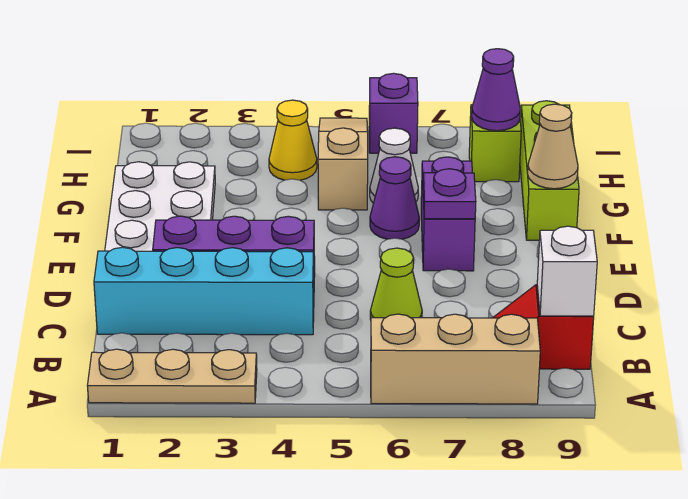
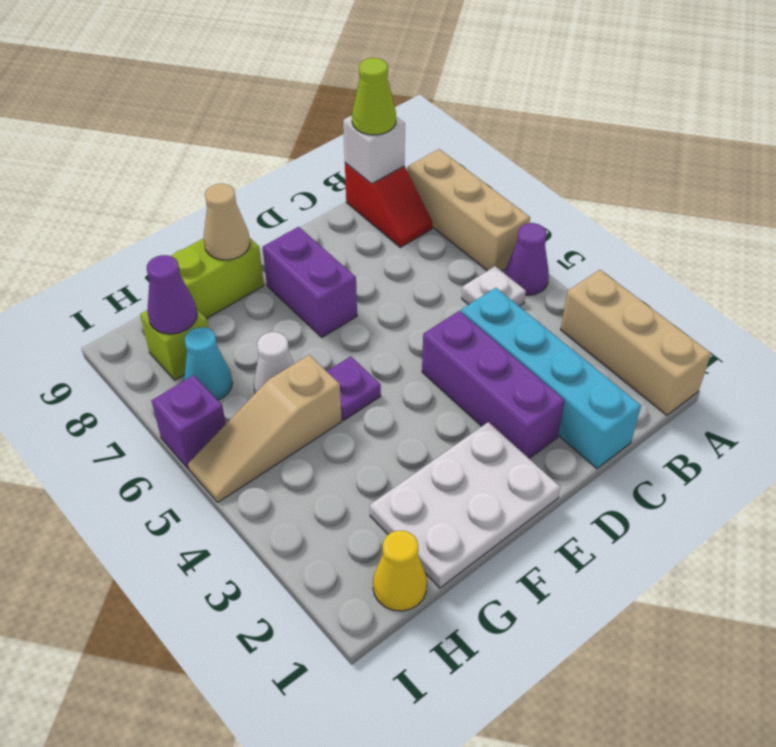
tan 1x3 plate [87,349,257,403] -> tan 1x3 brick [561,270,711,415]
none -> white 1x1 plate [462,266,526,306]
lime 1x1 cone [370,248,422,320] -> lime 1x1 cone moved to [352,58,396,135]
purple 1x2 brick [421,157,475,271] -> purple 1x2 brick turned to [262,227,357,337]
purple 1x1 plate [423,169,476,219] -> purple 1x1 plate moved to [327,356,381,420]
purple 1x1 cone [370,157,419,239] -> purple 1x1 cone moved to [505,223,549,295]
lime 1x3 brick [520,101,579,240] -> lime 1x2 brick [171,238,264,318]
yellow 1x1 cone [269,100,317,180] -> yellow 1x1 cone moved to [373,531,427,611]
none -> cyan 1x1 cone [184,327,232,400]

